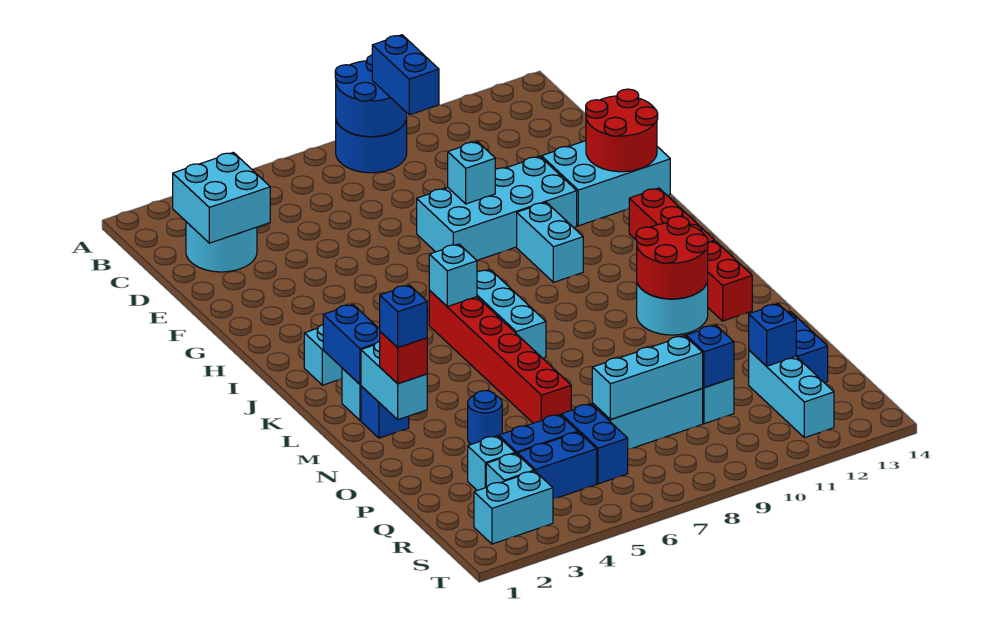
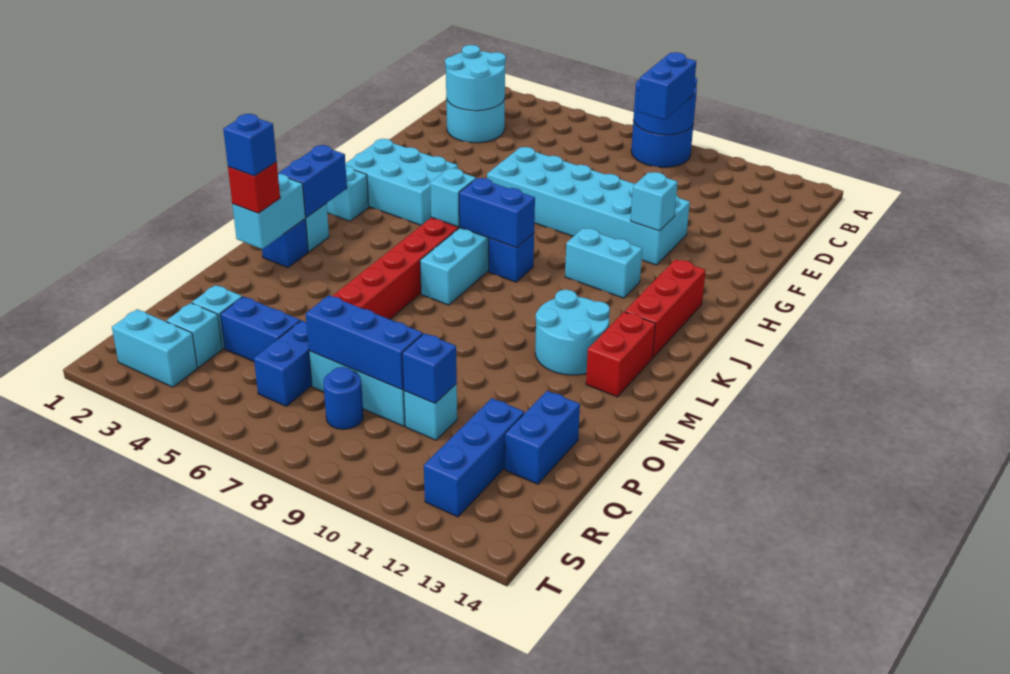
cyan 2x2 brick [173,152,270,243] -> cyan 2x2 round brick [445,45,506,111]
cyan 2x4 brick [417,156,577,260] -> cyan 2x6 brick [487,147,690,265]
cyan 1x1 brick [448,142,495,204] -> cyan 1x1 brick moved to [631,172,678,231]
cyan 2x3 brick [541,141,670,226] -> cyan 2x3 brick moved to [345,139,458,225]
red 2x2 round brick [586,89,658,172] -> none
cyan 1x2 brick [517,202,583,282] -> cyan 1x2 brick turned to [565,228,642,298]
red 2x2 round brick [636,216,708,299] -> none
blue 1x1 round brick [468,391,502,444] -> blue 1x1 round brick moved to [323,367,363,429]
cyan 1x3 brick [592,336,703,420] -> blue 1x3 brick [306,295,423,389]
cyan 1x3 brick [749,350,834,438] -> blue 1x3 brick [424,398,524,517]
blue 1x1 brick [749,304,796,366] -> blue 1x1 brick moved to [489,233,534,282]
blue 1x2 brick [518,432,597,499] -> blue 1x2 brick moved to [459,178,535,248]

